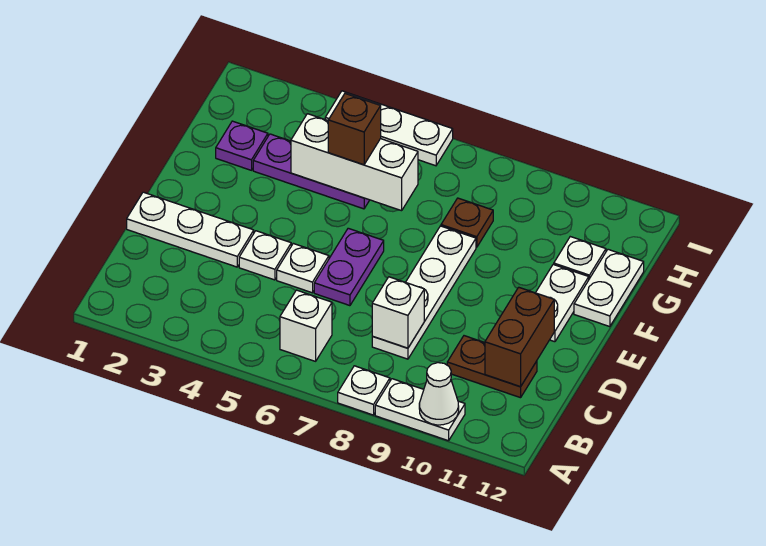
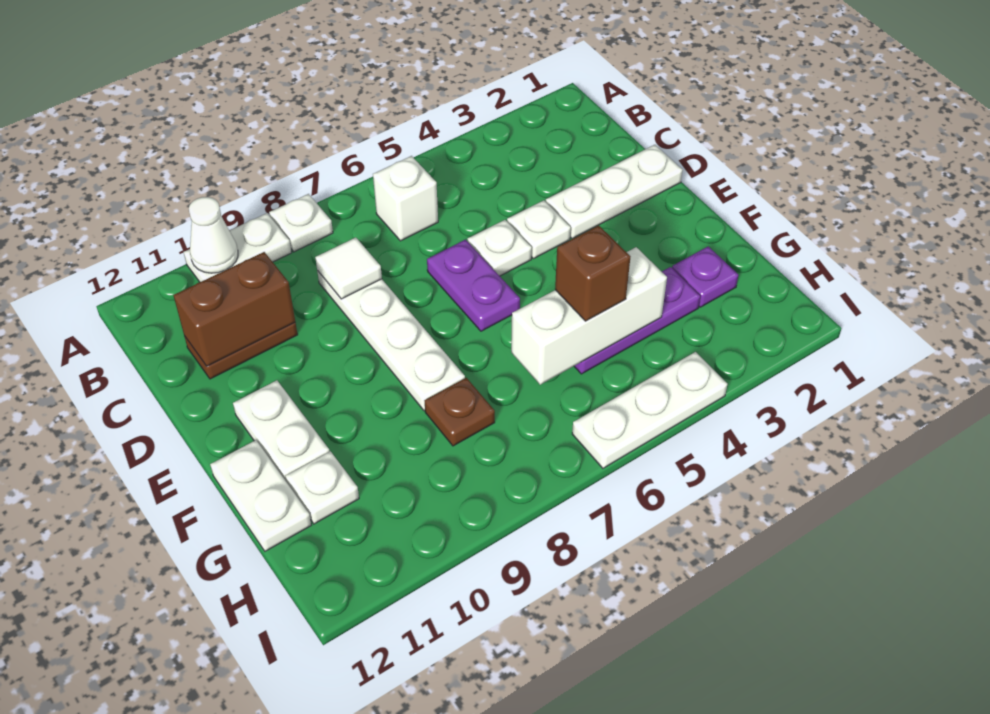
white 1x1 brick [372,277,424,348] -> white 1x1 tile [315,238,382,299]
brown 1x2 brick [485,287,554,387] -> brown 1x2 brick turned to [174,252,295,366]

